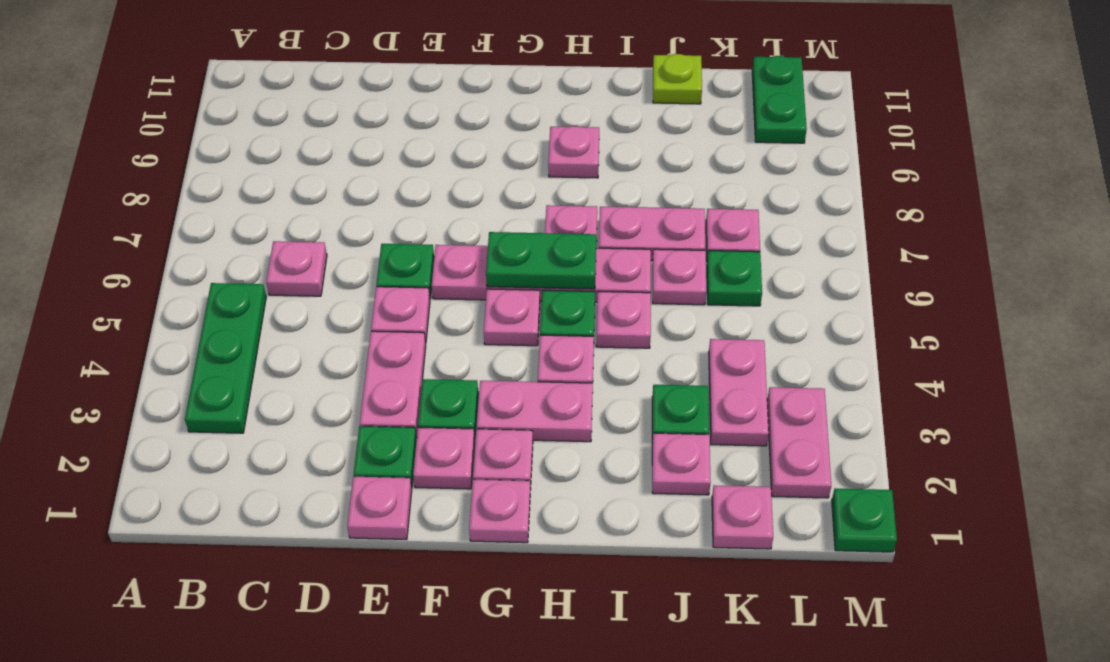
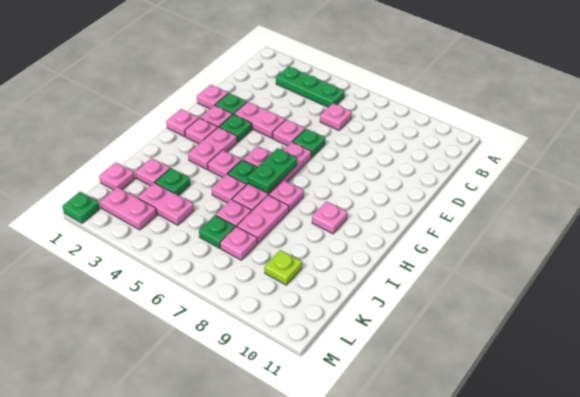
lime 1x1 plate [653,54,702,104] -> lime 1x1 plate moved to [265,250,302,285]
green 1x2 plate [752,56,807,143] -> none

